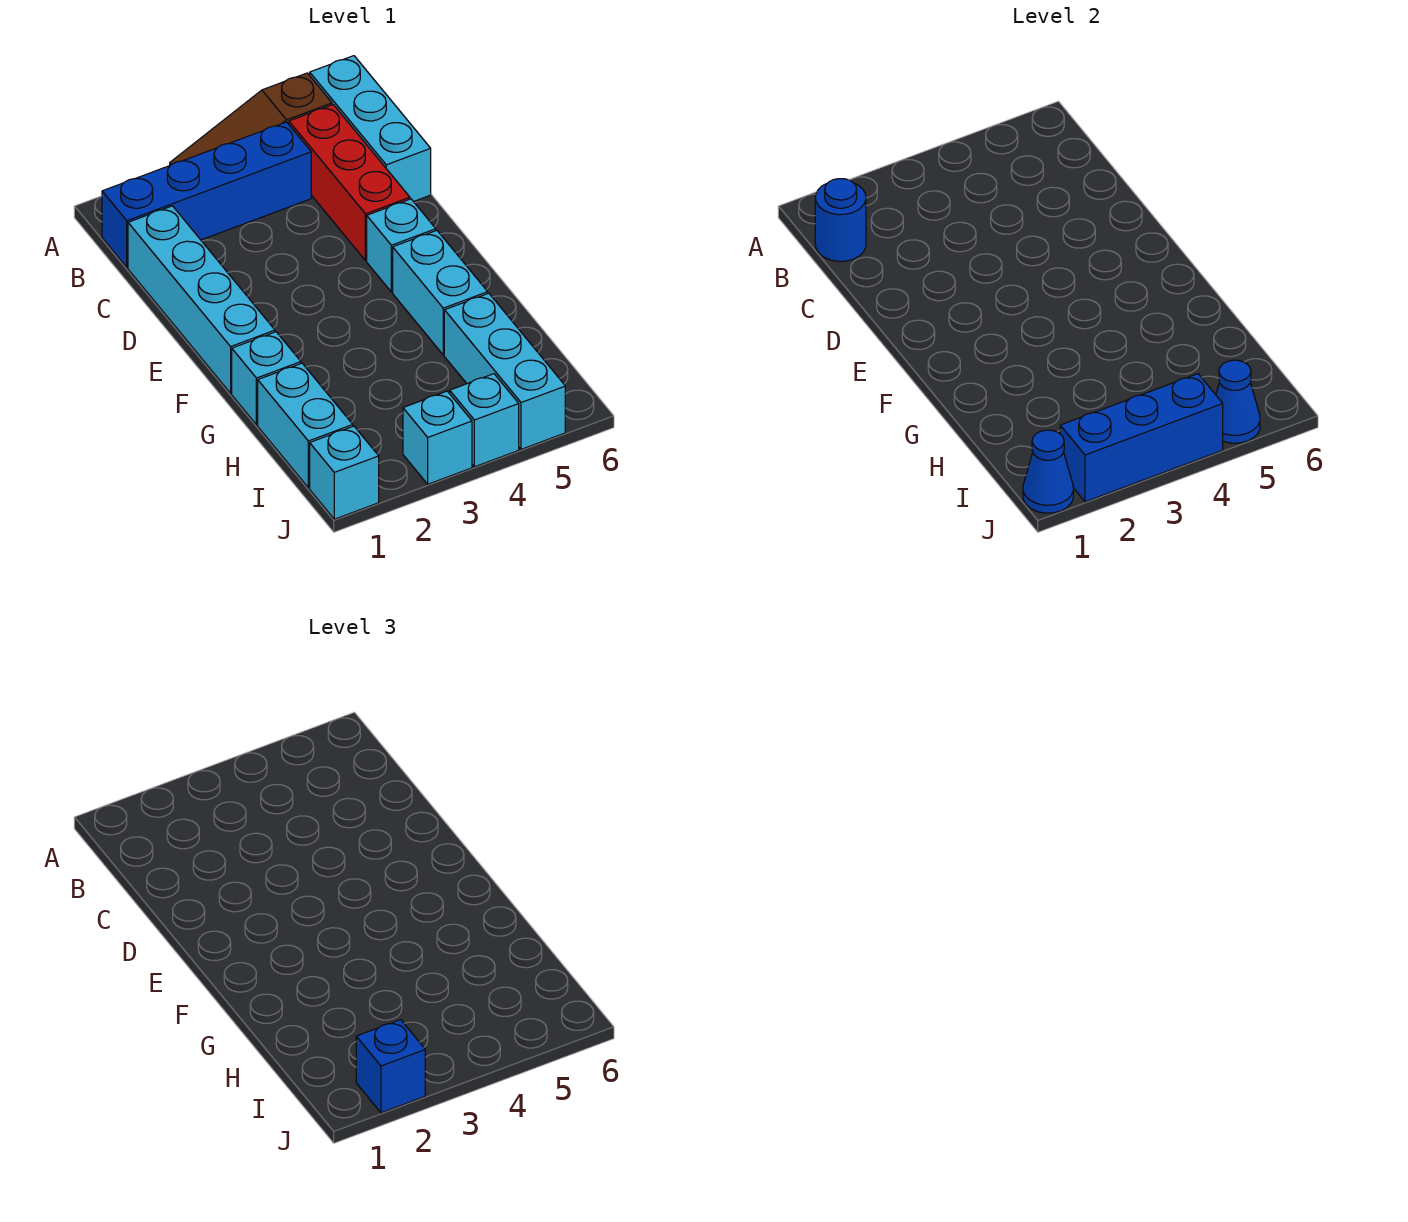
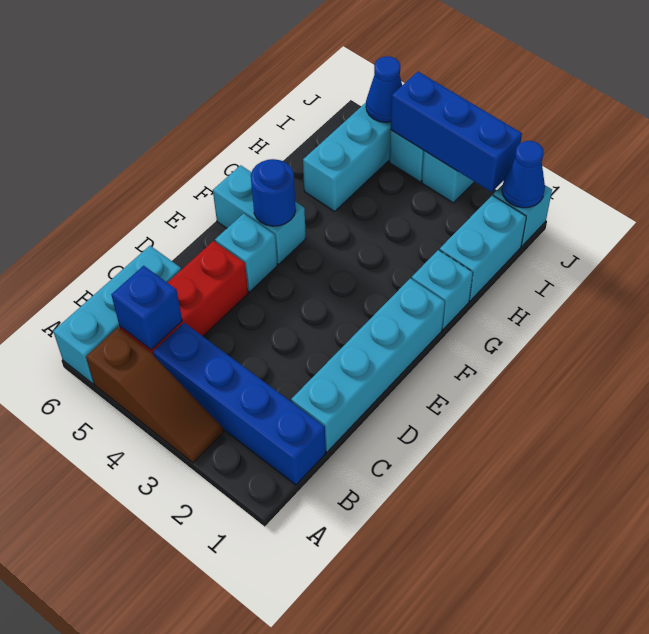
blue 1x1 round brick [815,179,866,261] -> blue 1x1 round brick moved to [251,159,296,226]
cyan 1x2 brick [393,230,488,355] -> cyan 1x2 brick turned to [213,165,306,264]
blue 1x1 brick [356,1020,425,1113] -> blue 1x1 brick moved to [111,266,182,350]

